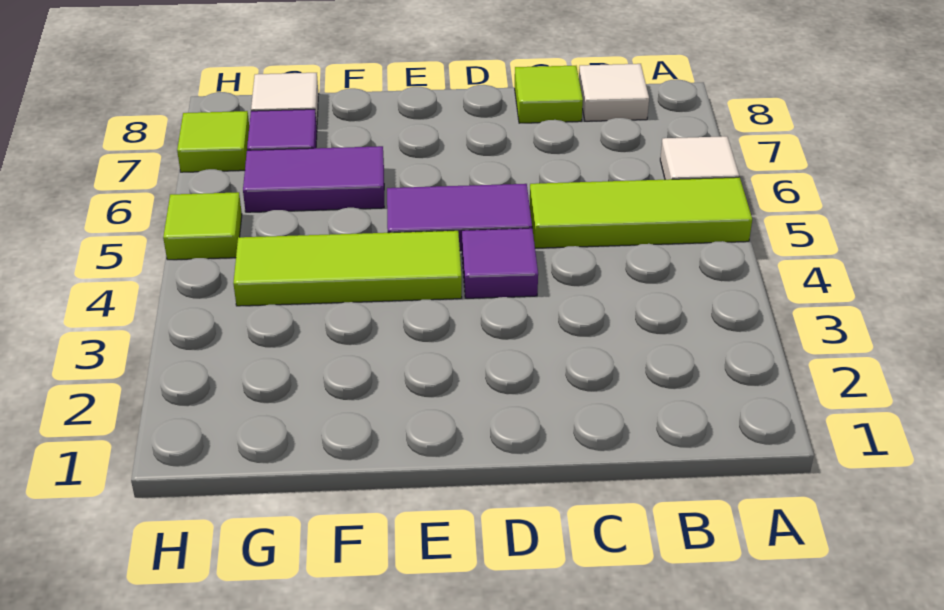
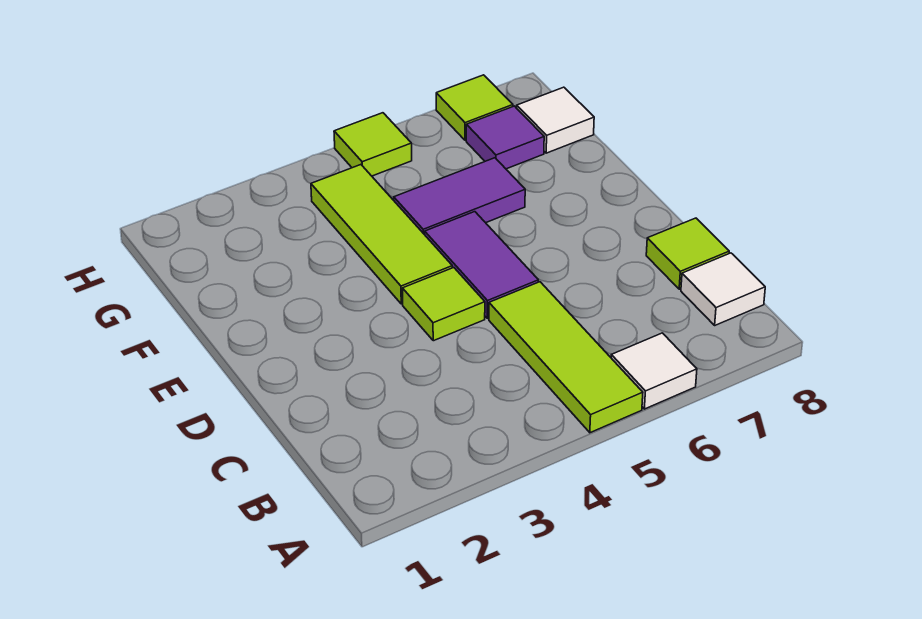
purple 1x1 tile [462,228,538,298] -> lime 1x1 tile [403,268,485,341]
purple 1x2 tile [243,146,384,212] -> purple 1x2 tile turned to [394,158,525,235]

